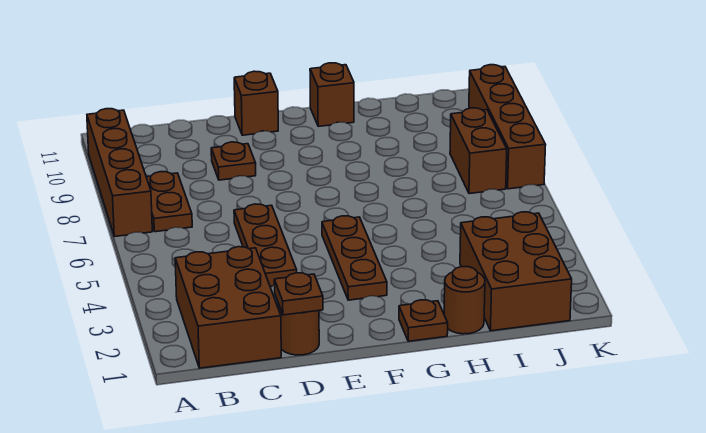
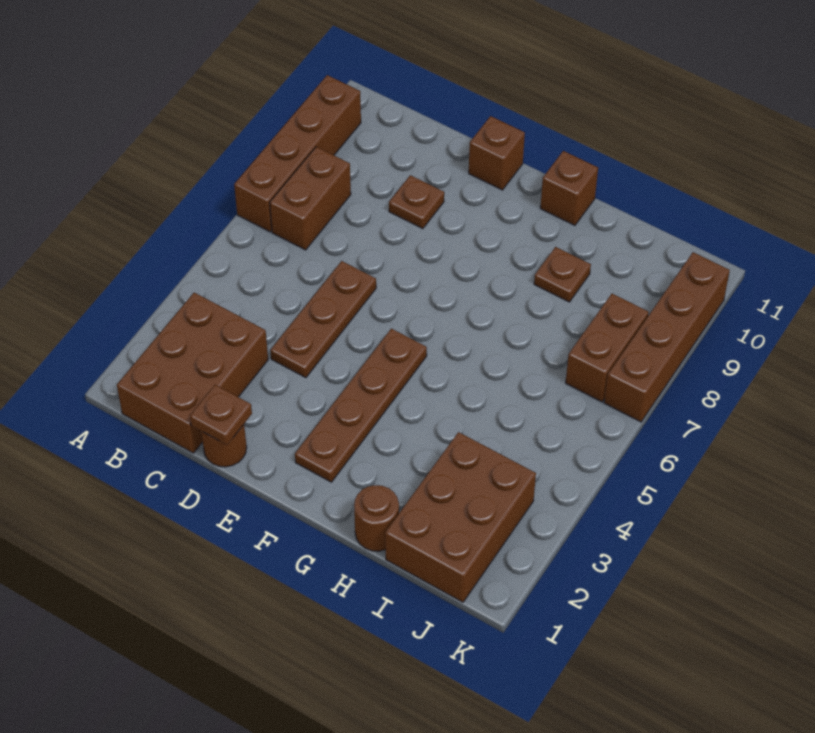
brown 1x2 plate [146,172,192,232] -> brown 1x2 brick [270,147,351,250]
brown 1x3 plate [322,216,387,300] -> brown 1x4 plate [295,329,427,482]
brown 1x1 plate [399,300,448,341] -> brown 1x1 plate moved to [534,247,591,302]

